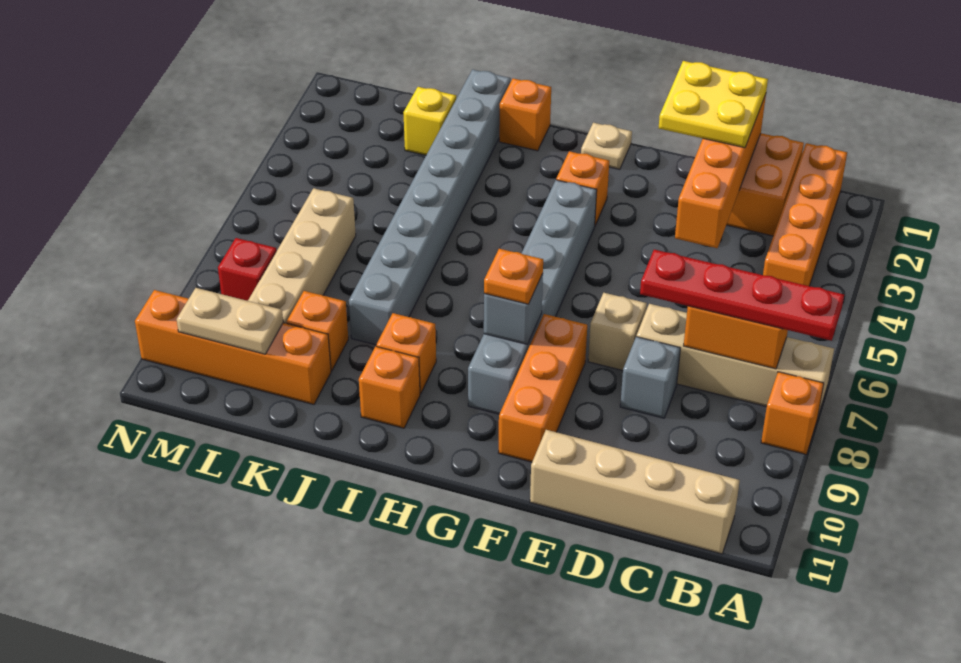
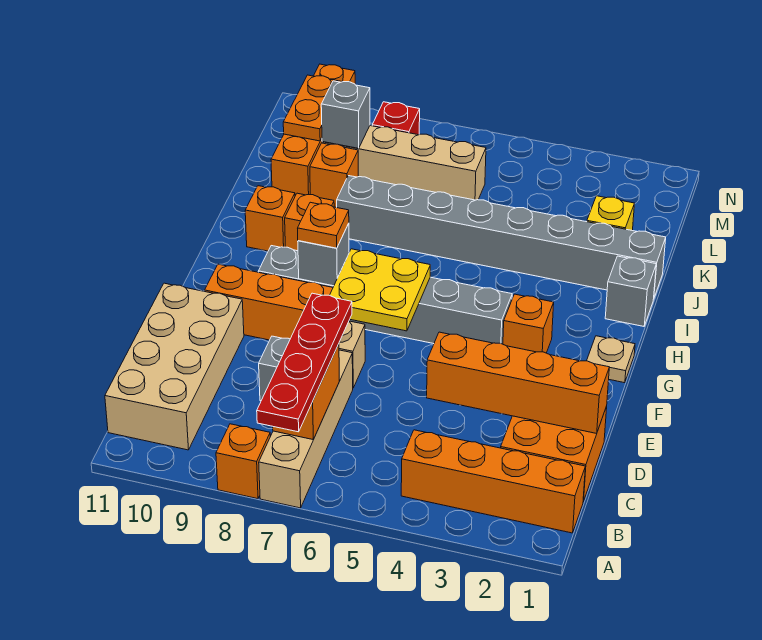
tan 1x4 brick [530,430,740,554] -> tan 2x4 brick [105,283,244,450]
yellow 2x2 plate [659,61,768,148] -> yellow 2x2 plate moved to [330,249,430,331]
orange 1x1 brick [499,79,551,151] -> grey 1x1 brick [605,256,656,326]
none -> grey 1x1 brick [321,81,370,148]
tan 1x2 plate [177,288,283,354] -> orange 1x2 plate [283,75,342,141]

